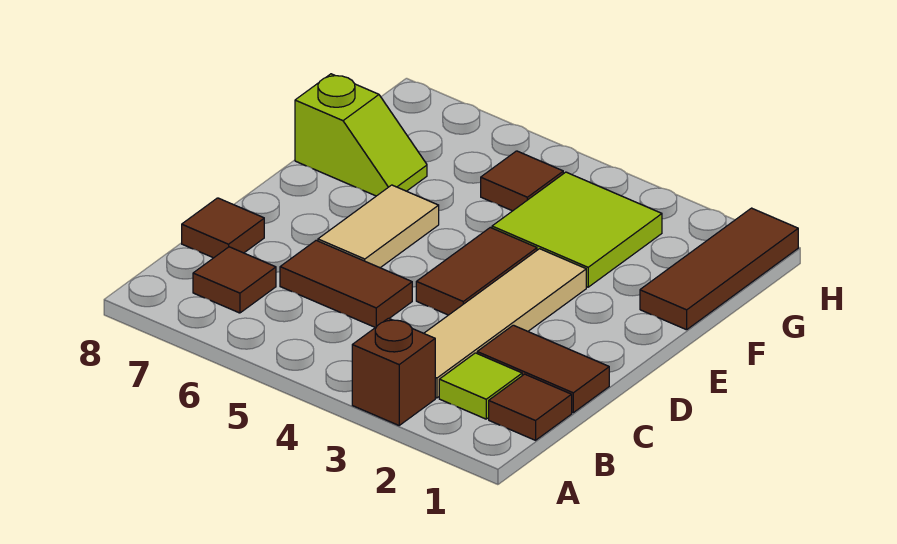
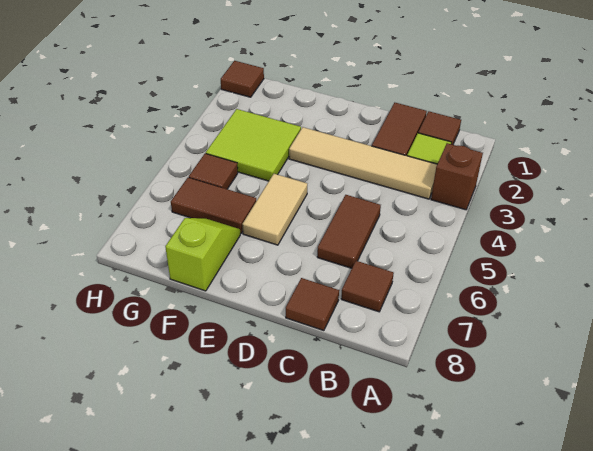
brown 1x2 tile [416,228,537,315] -> brown 1x2 tile moved to [171,178,256,234]
tan 1x2 tile [318,185,439,268] -> tan 1x2 tile turned to [242,174,307,245]
brown 1x3 tile [640,208,798,330] -> brown 1x1 tile [221,61,264,97]

